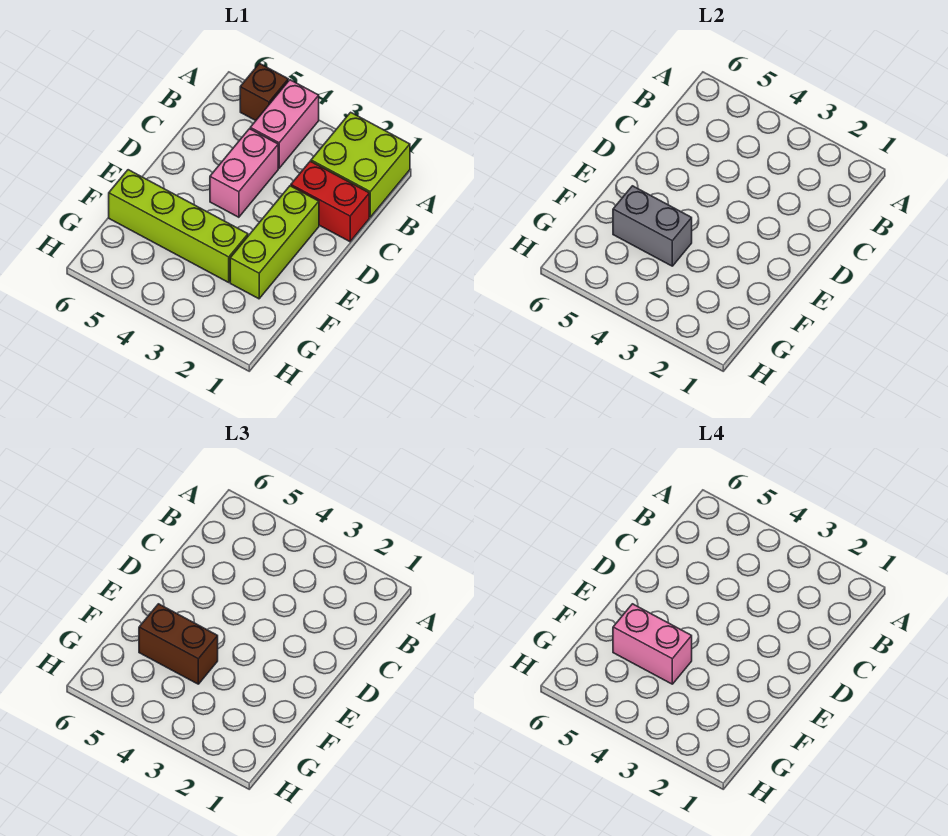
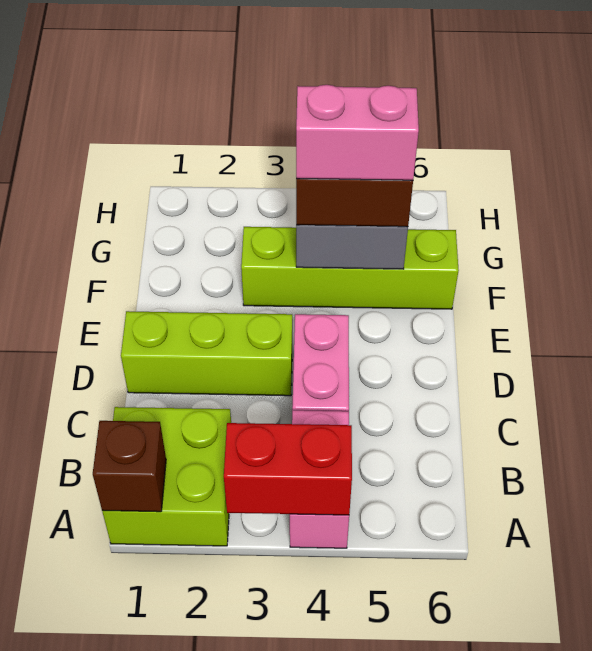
brown 1x1 brick [240,64,288,121] -> brown 1x1 brick moved to [93,421,166,512]
red 1x2 brick [291,161,369,242] -> red 1x2 brick moved to [224,423,352,515]
lime 1x3 brick [230,186,319,299] -> lime 1x3 brick turned to [121,311,292,396]

